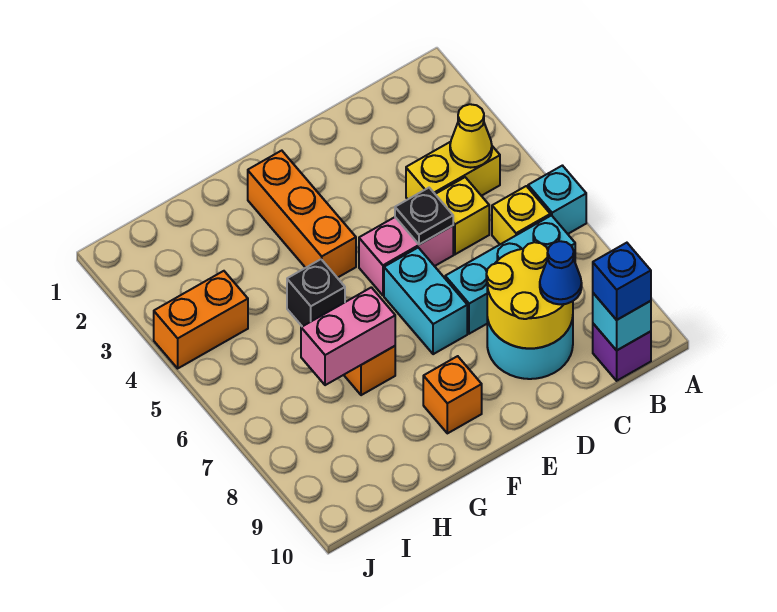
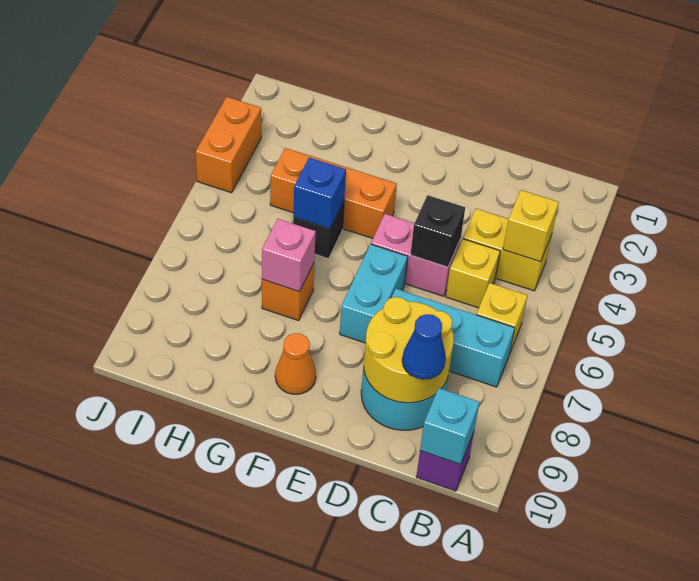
cyan 1x1 brick [528,166,586,234] -> none
yellow 1x1 cone [450,104,492,168] -> yellow 1x1 brick [503,190,559,262]
blue 1x1 brick [593,243,651,320] -> blue 1x1 brick moved to [293,158,346,229]
black 1x1 plate [395,188,453,244] -> black 1x1 brick [410,195,465,267]
orange 1x3 brick [248,151,356,278] -> orange 1x3 brick turned to [270,148,397,238]
orange 1x1 brick [423,356,482,433] -> orange 1x1 cone [275,333,316,394]
pink 1x2 brick [301,287,395,385] -> pink 1x1 brick [262,219,316,292]
orange 1x2 brick [154,271,248,368] -> orange 1x2 brick turned to [196,97,261,193]

